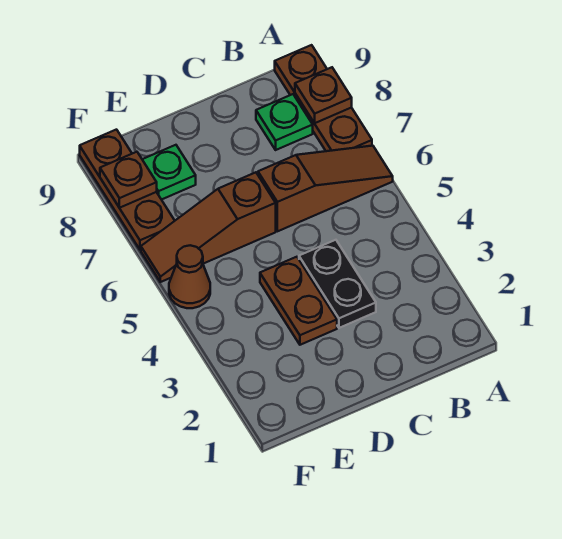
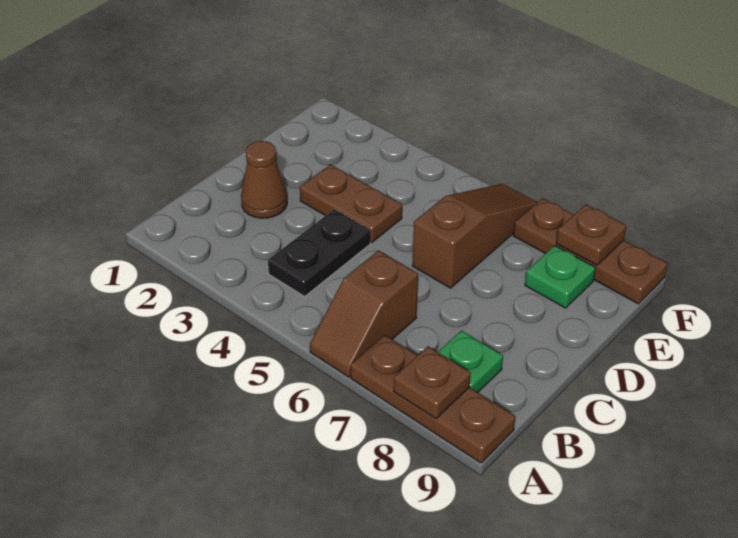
brown 1x3 slope [258,146,393,231] -> brown 1x2 slope [310,250,418,377]
black 1x2 plate [299,240,376,328] -> black 1x2 plate turned to [268,209,370,296]
brown 1x1 cone [169,245,210,308] -> brown 1x1 cone moved to [241,141,287,218]

